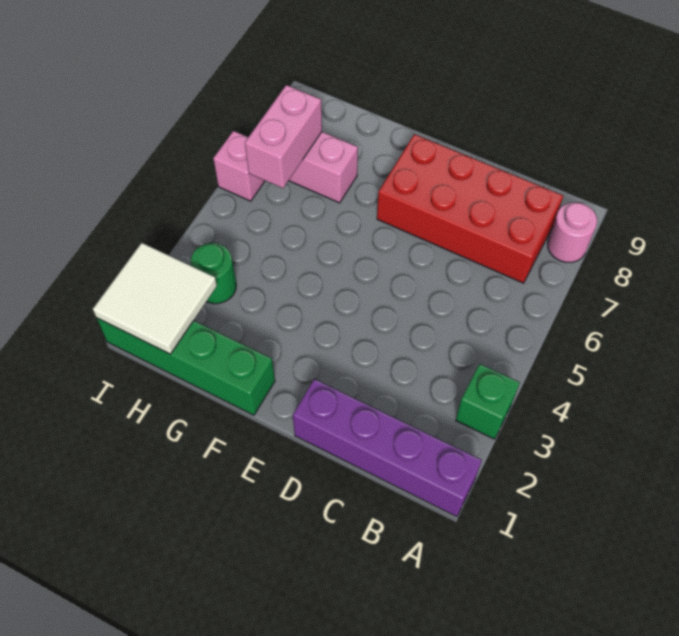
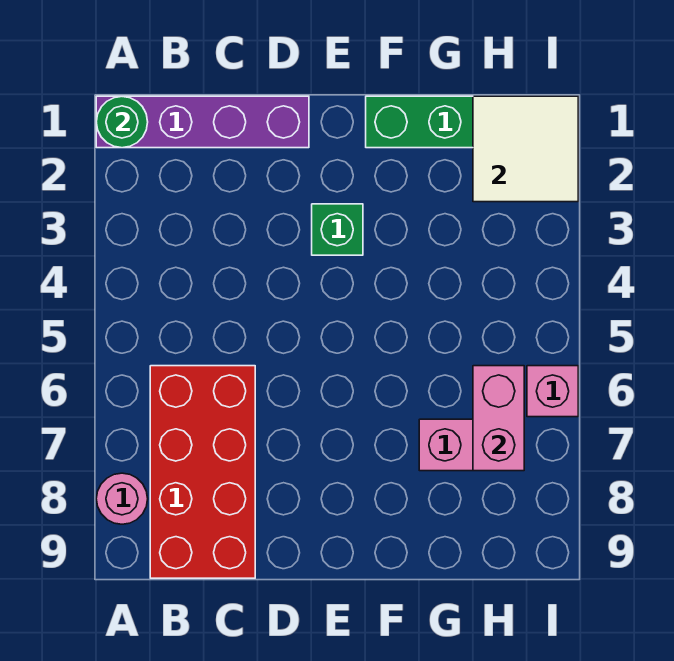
green 1x1 brick [456,364,520,439] -> green 1x1 brick moved to [312,204,363,255]
red 2x4 brick [377,134,563,283] -> red 2x4 brick turned to [150,366,255,578]
green 1x1 round brick [190,243,236,304] -> green 1x1 round brick moved to [96,96,148,148]

